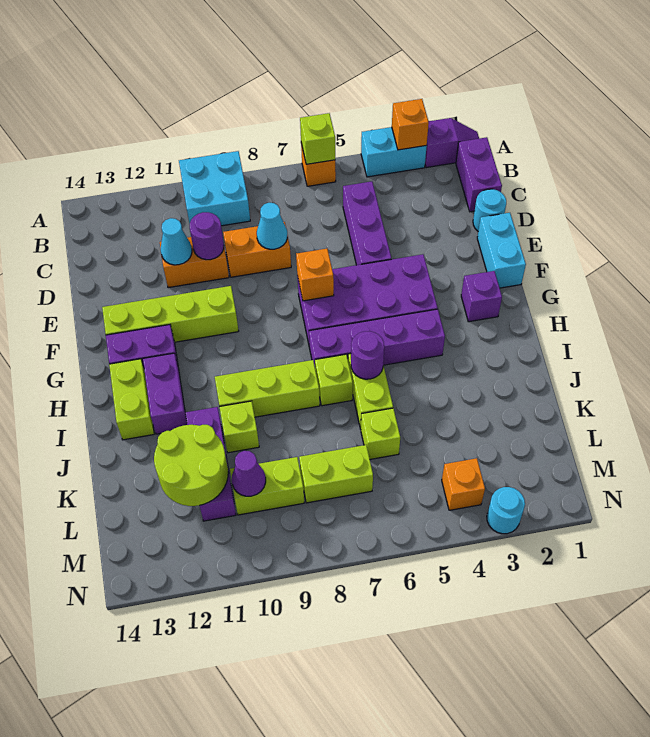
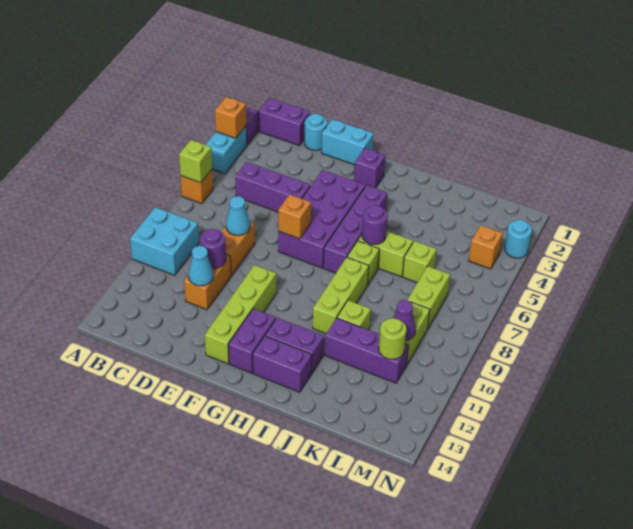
lime 1x2 brick [109,359,154,440] -> purple 1x2 brick [253,336,312,392]
lime 2x2 round brick [154,425,228,506] -> lime 1x1 round brick [379,318,406,359]

